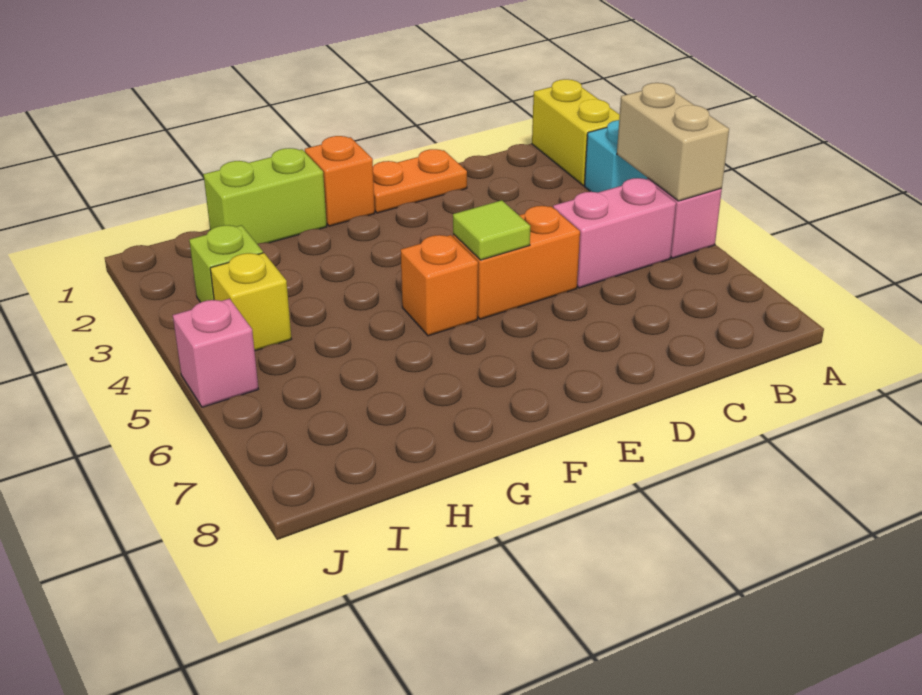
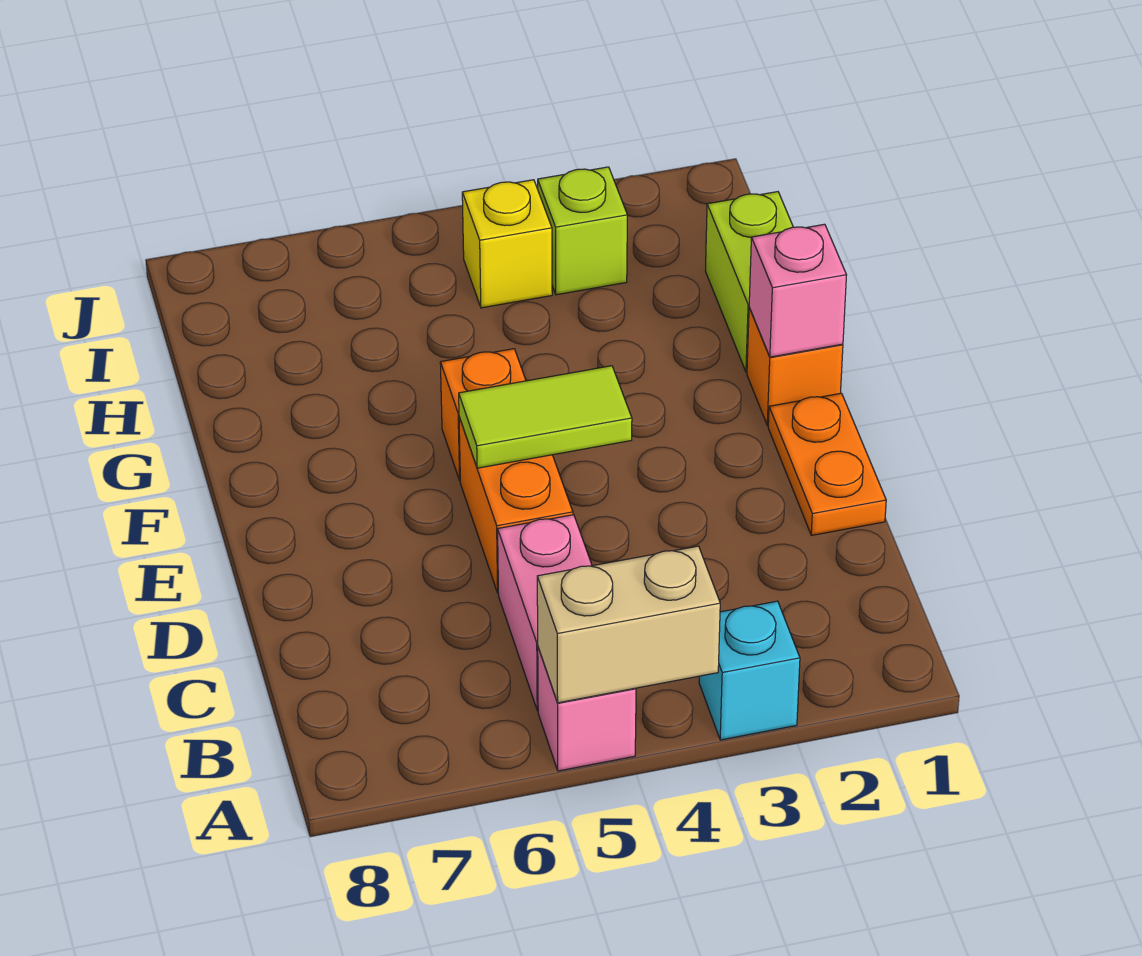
yellow 1x2 brick [532,79,620,186] -> none
lime 1x1 tile [453,200,530,260] -> lime 1x2 tile [459,366,632,468]
pink 1x1 brick [173,299,258,407] -> pink 1x1 brick moved to [749,224,846,357]

